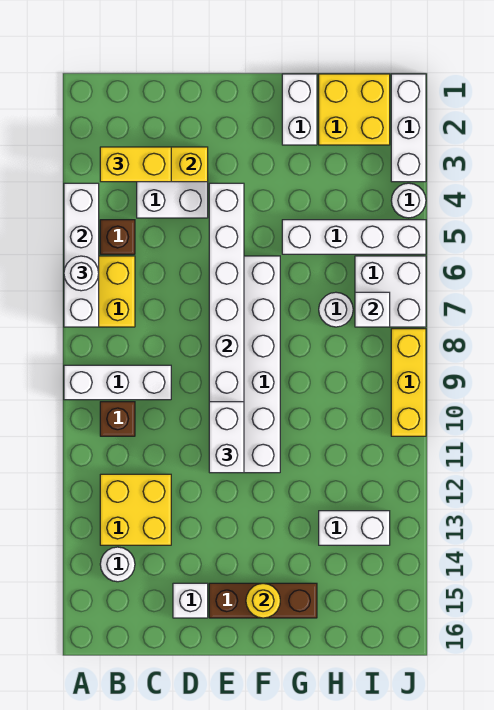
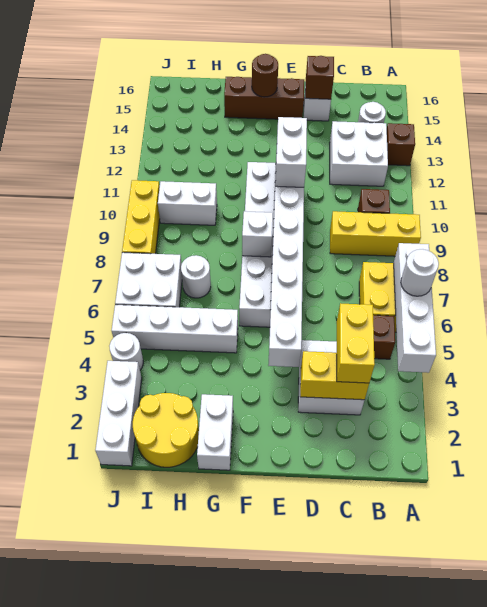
white 1x3 brick [64,365,171,400] -> yellow 1x3 brick [330,211,421,256]
none -> brown 1x1 brick [387,123,415,166]
yellow 1x2 brick [100,147,171,182] -> yellow 1x2 brick turned to [337,303,375,383]
yellow 2x2 brick [100,474,171,545] -> white 2x2 brick [330,121,388,186]
none -> brown 1x1 brick [305,56,334,99]
yellow 1x1 round brick [246,583,280,618] -> brown 1x1 round brick [252,54,278,97]
yellow 2x2 brick [319,74,390,145] -> yellow 2x2 round brick [133,393,199,467]
white 1x2 brick [319,511,390,545] -> white 1x2 brick moved to [158,181,217,225]
white 1x1 brick [355,292,390,327] -> white 1x1 brick moved to [242,211,273,257]

